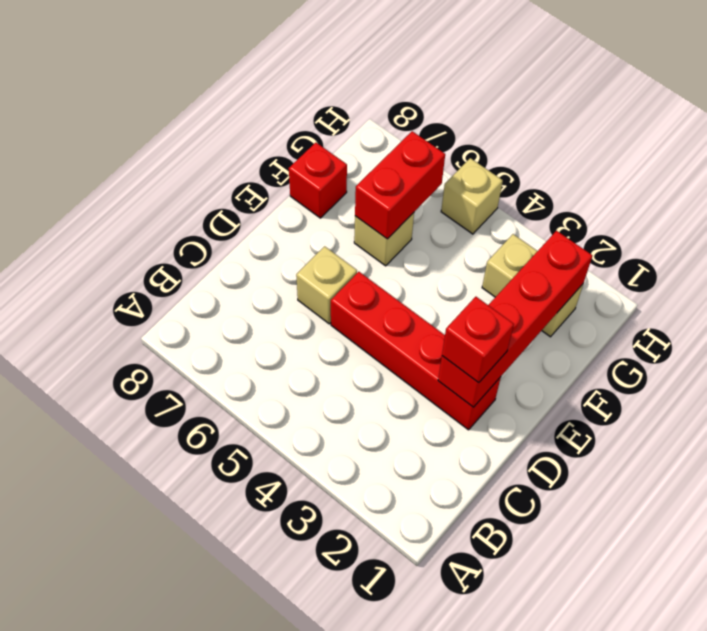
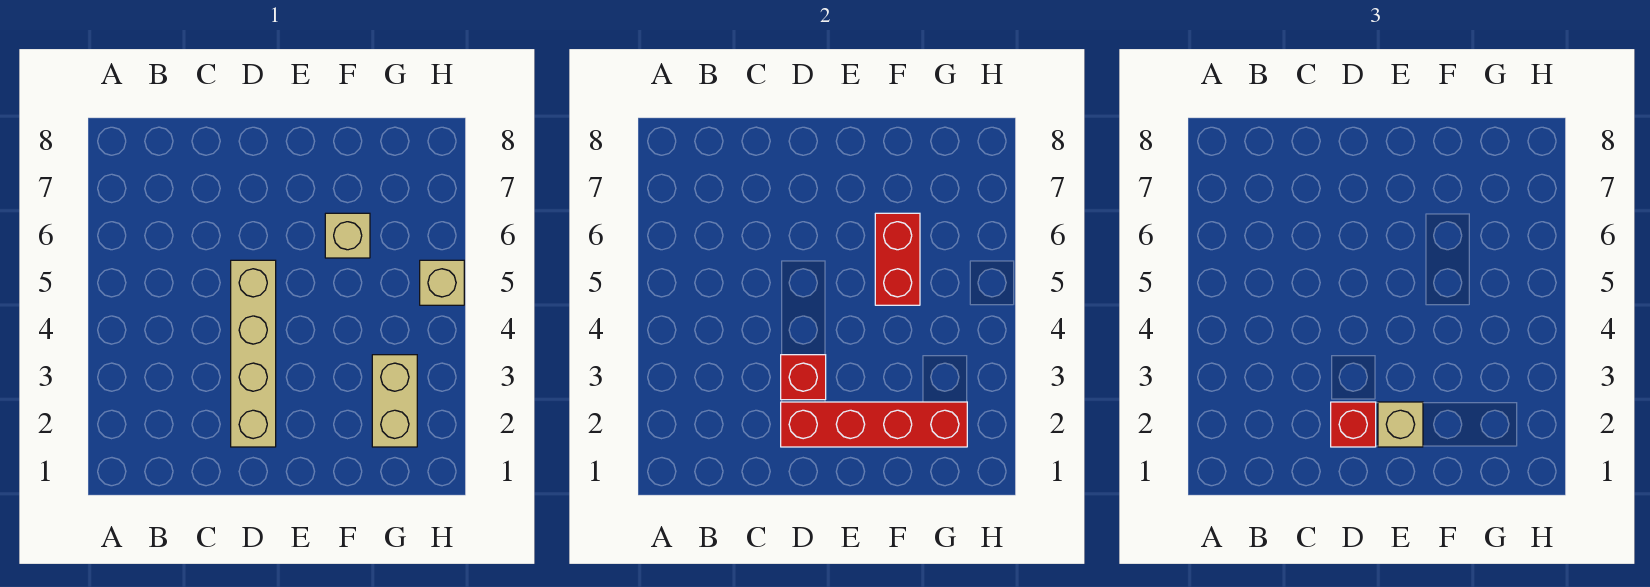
red 1x4 brick [331,272,501,430] -> tan 1x4 brick [231,260,276,447]
tan 1x1 brick [296,246,357,324] -> tan 1x1 brick moved to [1378,402,1423,447]
red 1x2 brick [355,131,445,239] -> red 1x2 brick turned to [875,213,920,305]
red 1x1 brick [289,143,347,218] -> red 1x1 brick moved to [781,355,826,400]

